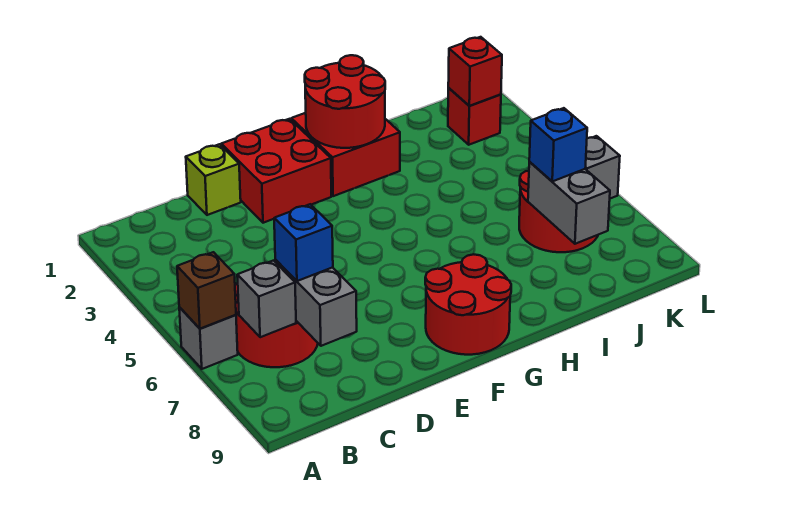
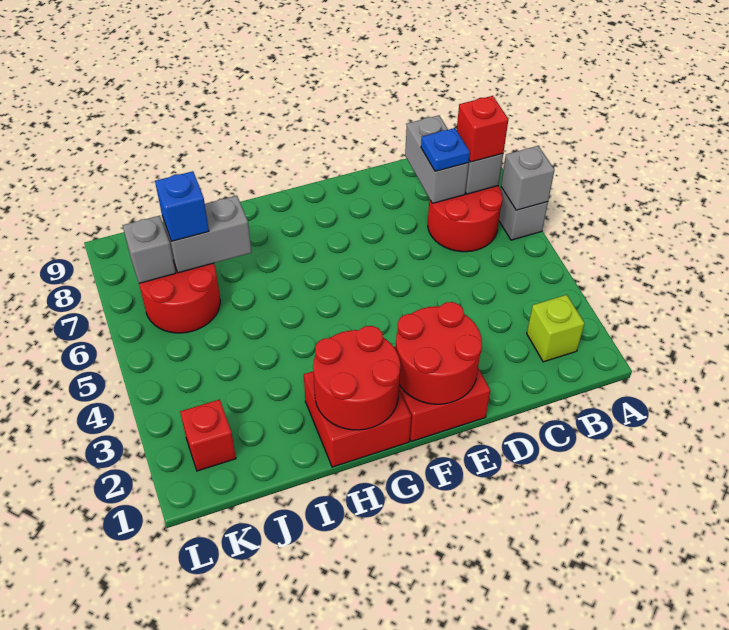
brown 1x1 brick [177,252,236,329] -> grey 1x1 brick [501,146,555,210]
blue 1x1 brick [274,204,333,281] -> blue 1x1 plate [421,128,470,171]
lime 1x1 brick [186,144,241,215] -> lime 1x1 brick moved to [527,295,585,362]
red 2x2 round brick [425,254,511,355] -> red 2x2 round brick moved to [396,302,482,404]
grey 1x2 brick [528,162,610,244] -> grey 1x2 brick turned to [163,196,251,273]
red 1x1 brick [448,37,502,106] -> red 1x1 brick moved to [457,96,508,162]

